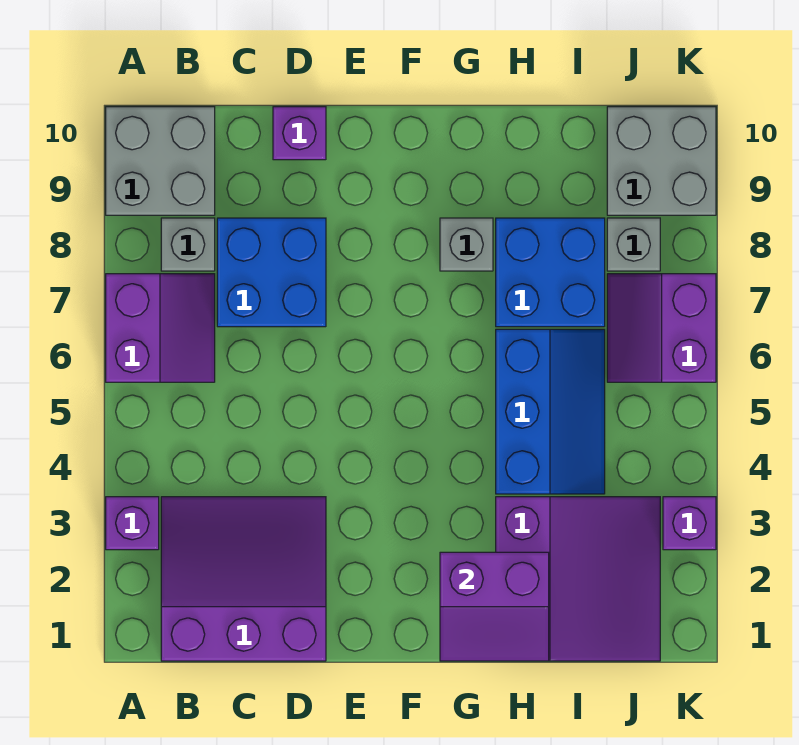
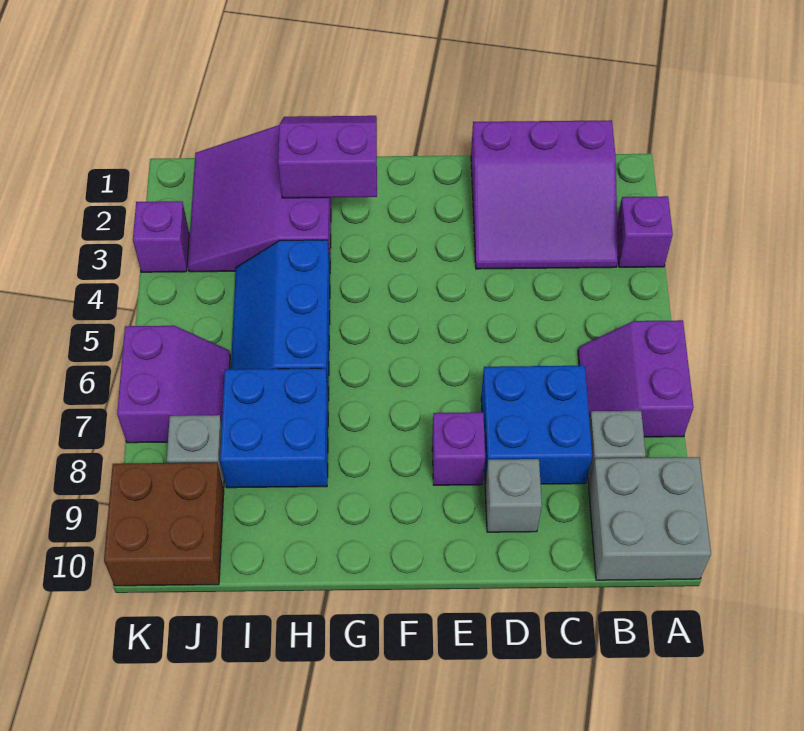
purple 1x1 brick [273,107,326,160] -> purple 1x1 brick moved to [432,412,485,485]
grey 1x1 brick [440,218,493,271] -> grey 1x1 brick moved to [485,459,542,532]
grey 2x2 brick [607,107,716,215] -> brown 2x2 brick [104,462,224,586]

